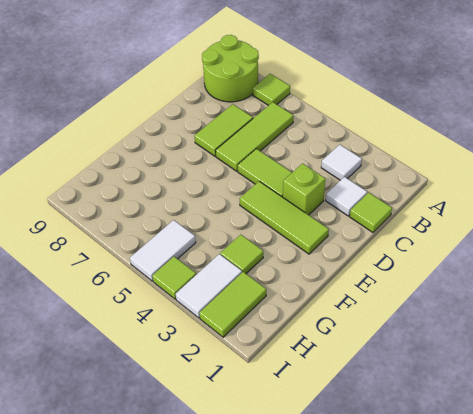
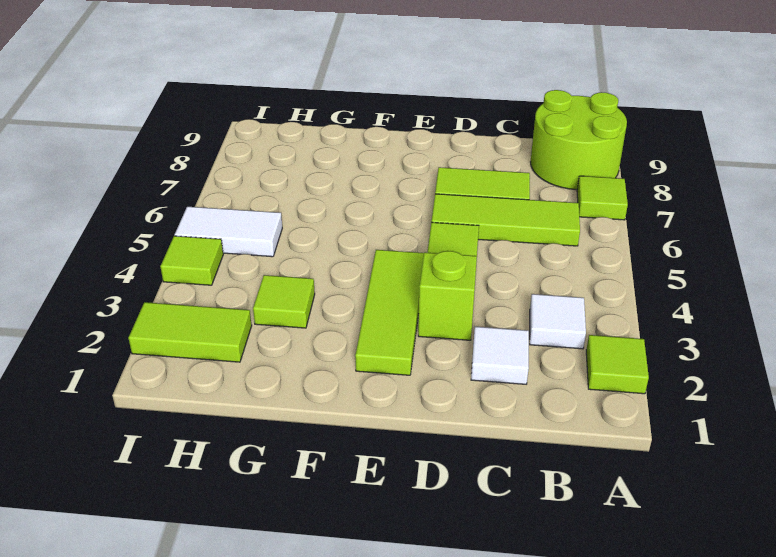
lime 1x1 tile [350,193,392,232] -> lime 1x1 tile moved to [586,335,649,394]
white 1x2 tile [176,254,242,318] -> none

